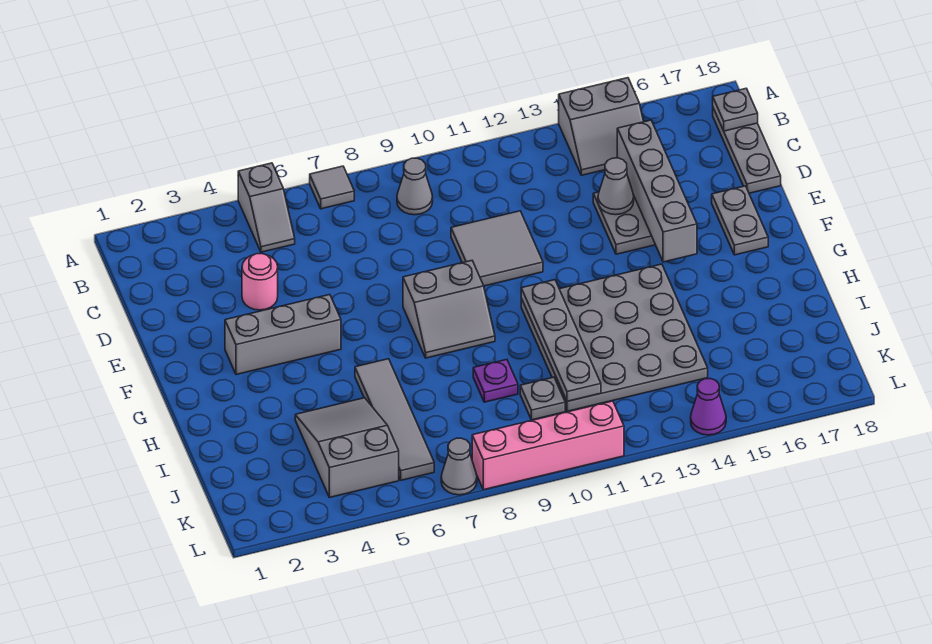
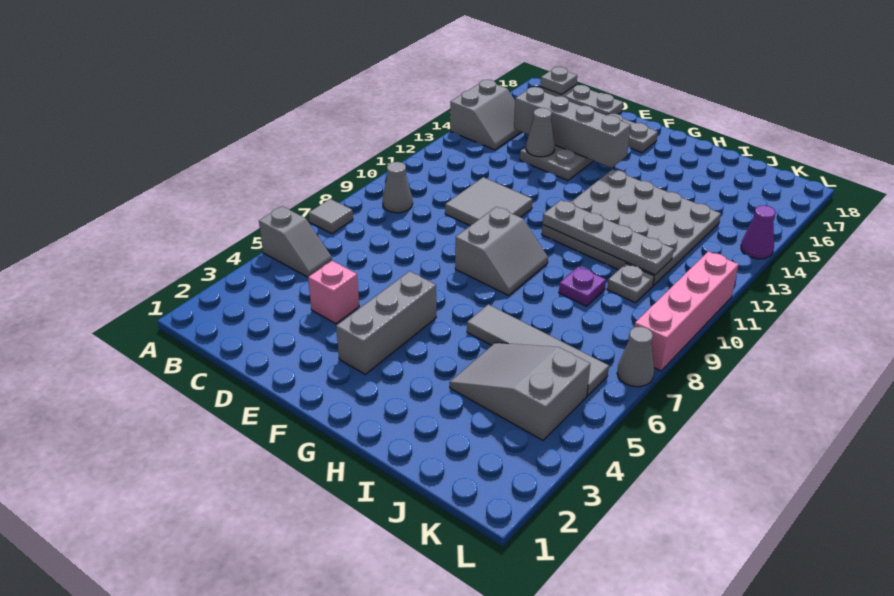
pink 1x1 round brick [242,254,278,310] -> pink 1x1 brick [308,261,359,324]

